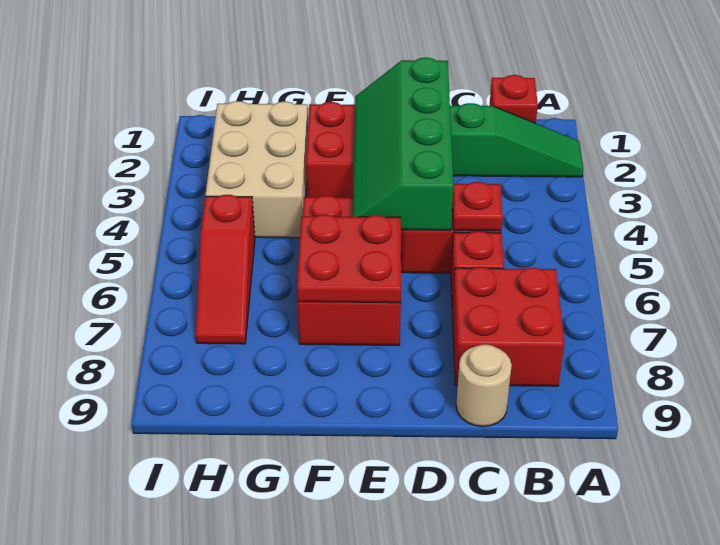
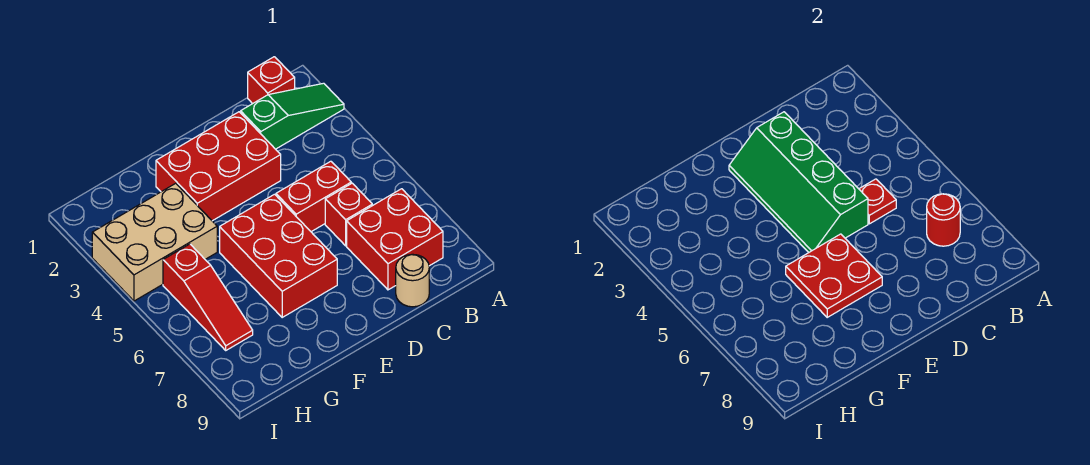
none -> red 1x1 round brick [927,194,960,246]
tan 2x3 brick [206,101,308,238] -> tan 2x3 brick turned to [92,183,217,301]

